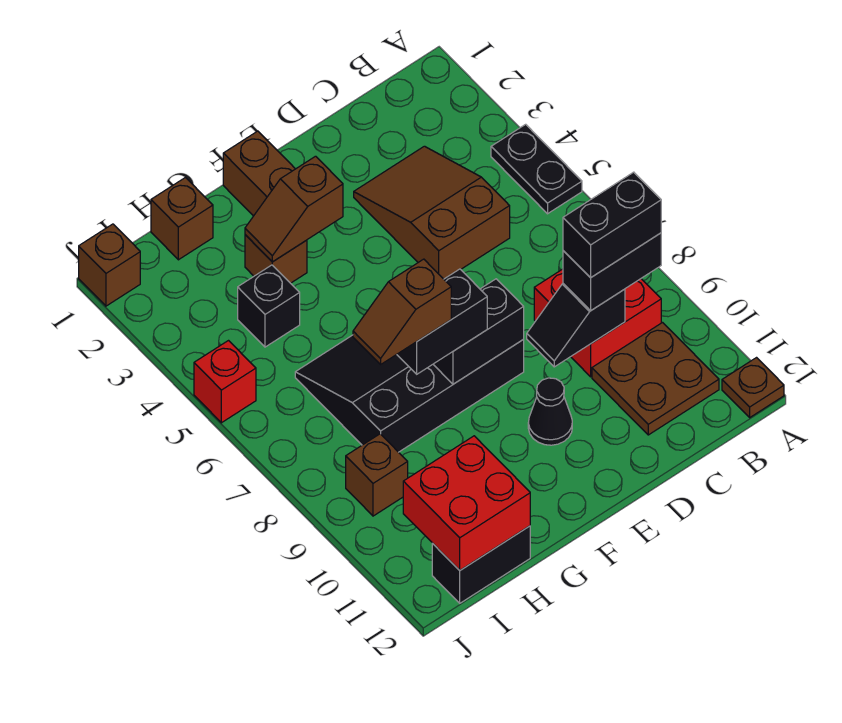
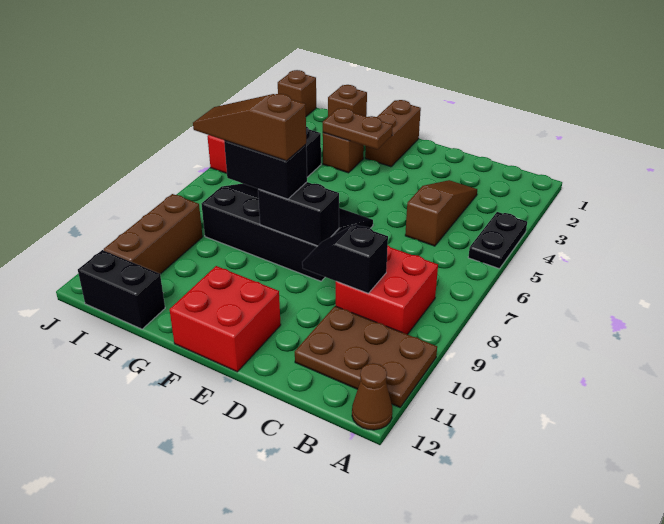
brown 1x1 plate [722,358,784,417] -> brown 1x1 cone [352,363,392,430]
black 1x2 brick [563,233,661,311] -> none
black 1x2 brick [563,172,661,278] -> none
brown 2x2 plate [592,323,719,435] -> brown 2x3 plate [295,306,437,407]
brown 2x3 slope [354,146,510,279] -> brown 1x3 slope [405,180,477,246]
black 1x1 cone [528,378,572,445] -> none
brown 1x2 slope [245,156,343,262] -> brown 1x2 plate [323,108,393,149]
brown 1x2 slope [353,259,451,364] -> brown 1x3 slope [193,94,306,161]
red 2x2 brick [403,436,530,570] -> red 2x2 brick moved to [169,266,281,372]
brown 1x1 brick [346,434,408,516] -> brown 1x3 brick [104,194,203,274]

